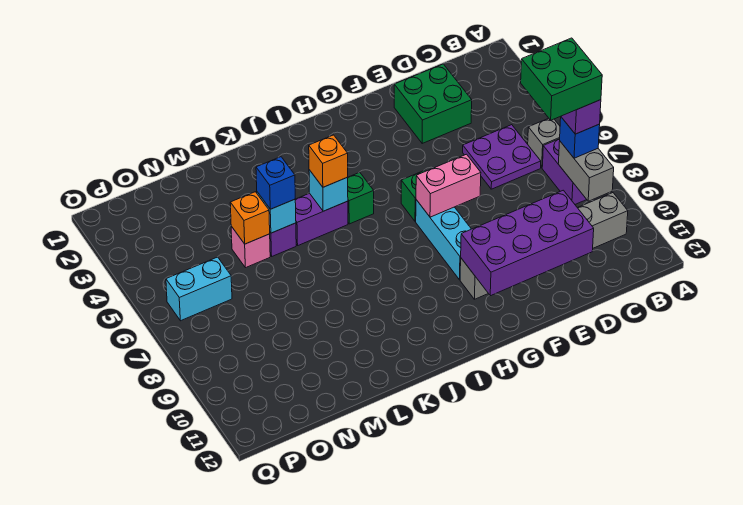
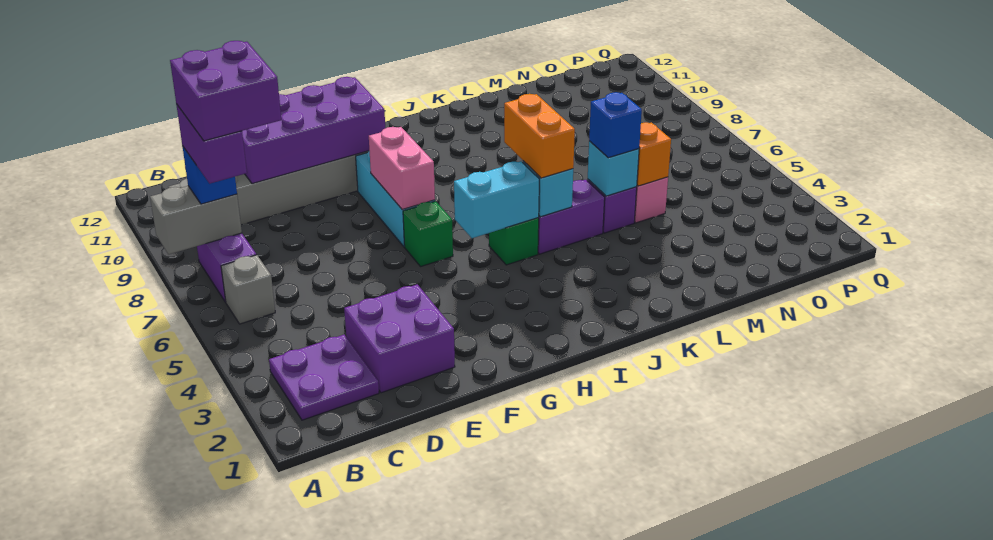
green 2x2 brick [521,38,602,120] -> purple 2x2 brick [170,41,281,141]
grey 1x2 brick [559,141,614,201] -> grey 1x2 brick turned to [150,186,242,254]
purple 2x2 plate [463,125,541,189] -> purple 2x2 plate moved to [269,335,379,420]
green 2x2 brick [394,64,472,143] -> purple 2x2 brick [344,284,455,393]
pink 1x2 brick [416,154,481,217] -> pink 1x2 brick turned to [369,127,435,210]
orange 1x1 brick [309,135,348,187] -> orange 1x2 brick [504,94,575,178]
cyan 1x2 brick [166,257,232,321] -> cyan 1x2 brick moved to [454,161,539,238]

